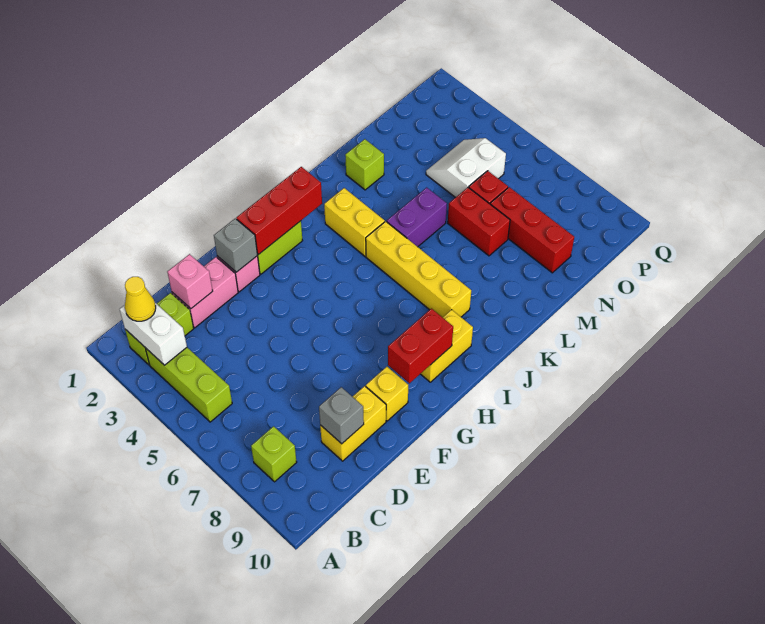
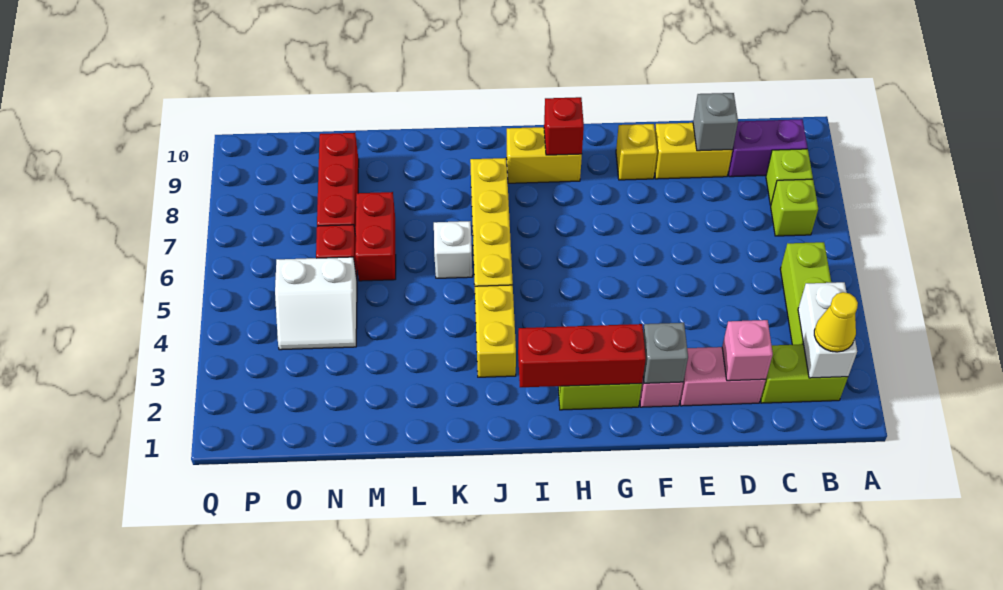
red 1x2 brick [388,309,453,383] -> red 1x1 brick [544,97,584,155]
purple 1x2 brick [387,187,447,247] -> purple 1x2 brick moved to [728,119,807,177]
none -> white 1x1 brick [434,221,472,278]
lime 1x1 brick [345,139,384,190] -> lime 1x1 brick moved to [771,179,818,236]

